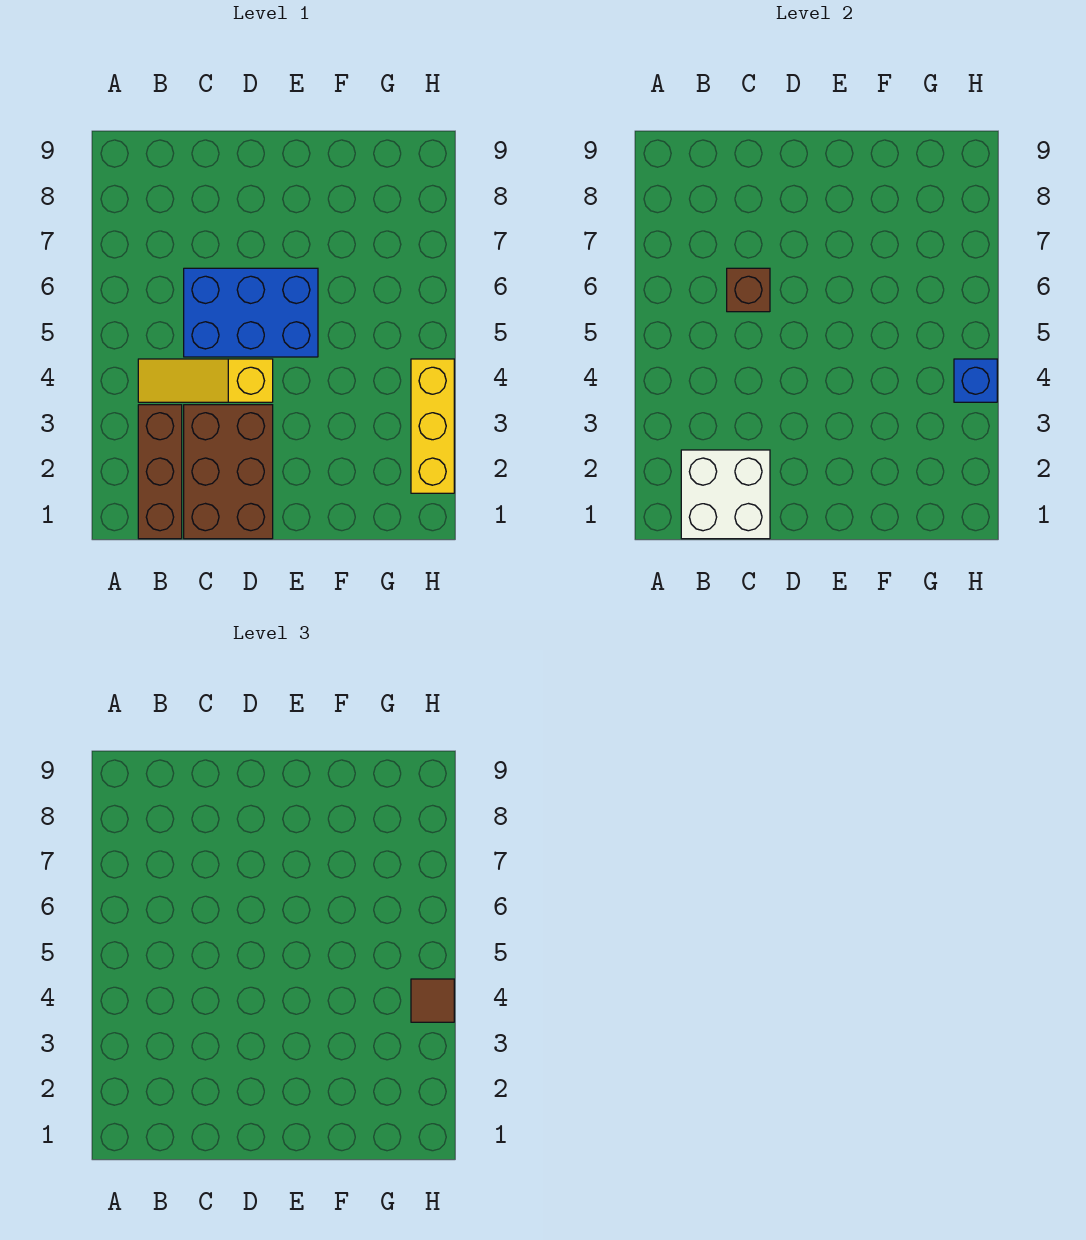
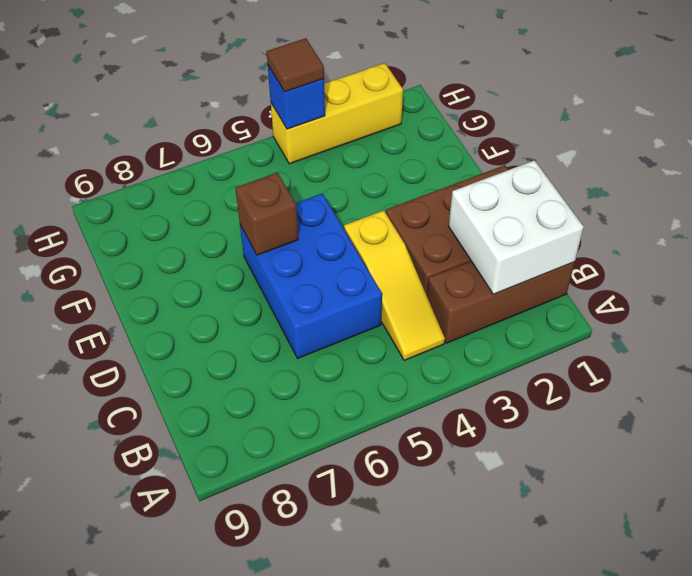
brown 1x1 brick [727,268,770,312] -> brown 1x1 brick moved to [235,173,298,255]

